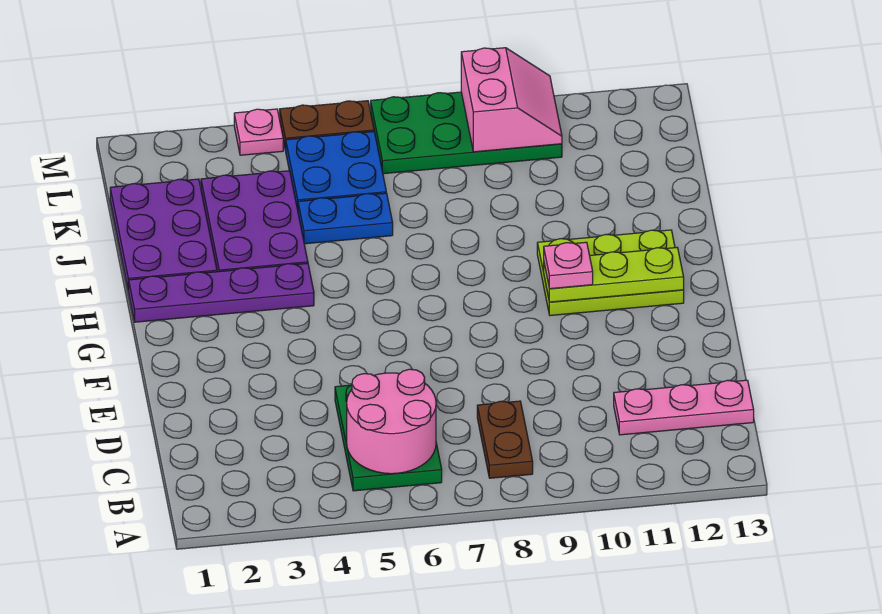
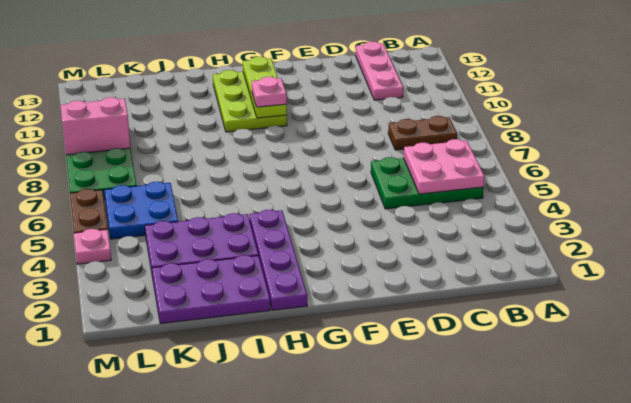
pink 2x2 round brick [347,369,436,474] -> pink 2x2 plate [404,139,485,194]
blue 1x2 plate [298,193,393,244] -> none

